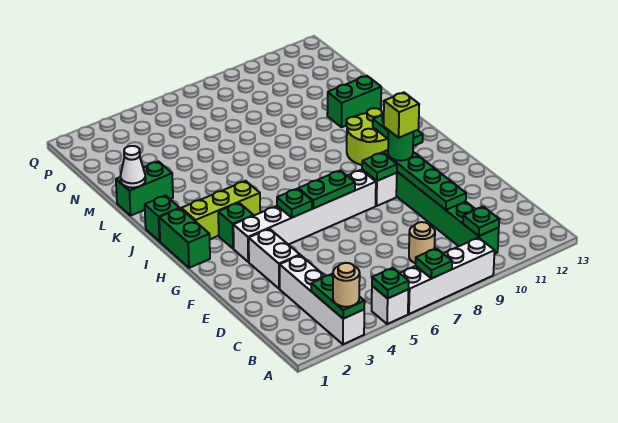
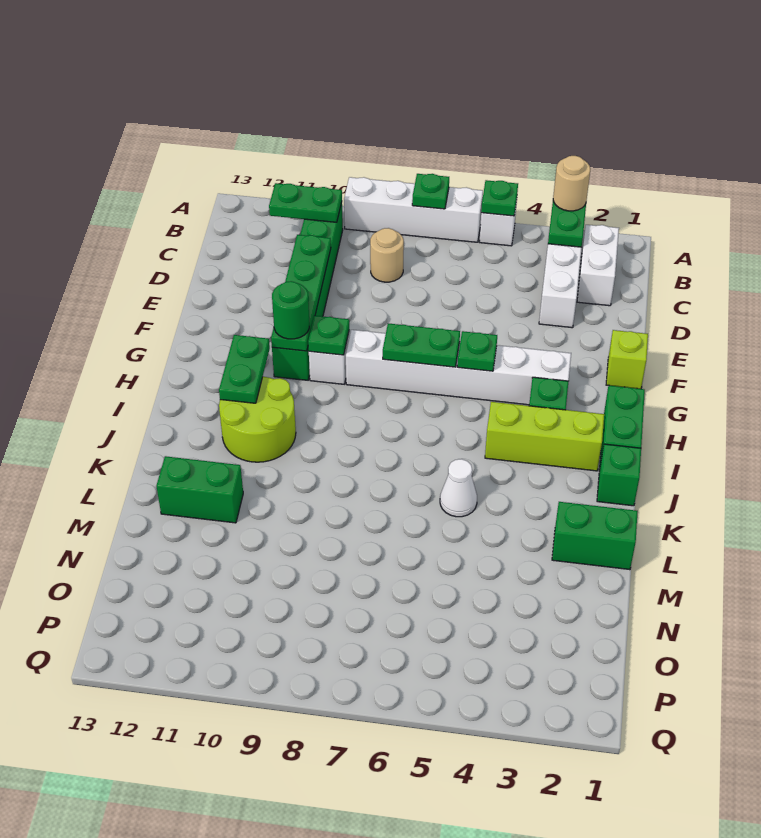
green 1x1 plate [463,207,499,236] -> green 1x2 plate [269,183,342,222]
white 1x2 brick [249,229,300,289] -> white 1x2 brick moved to [577,225,619,306]
lime 1x1 brick [384,93,419,138] -> lime 1x1 brick moved to [606,330,648,389]
white 1x1 cone [120,146,146,188] -> white 1x1 cone moved to [440,459,477,517]

